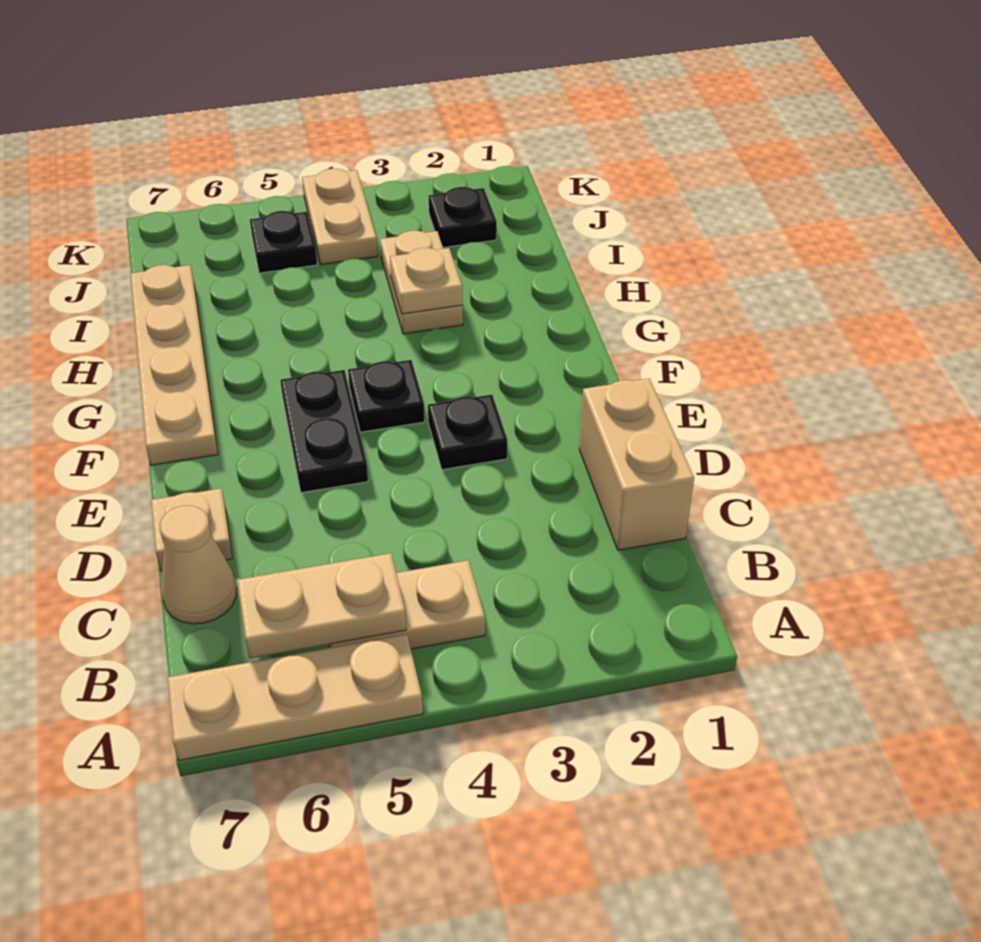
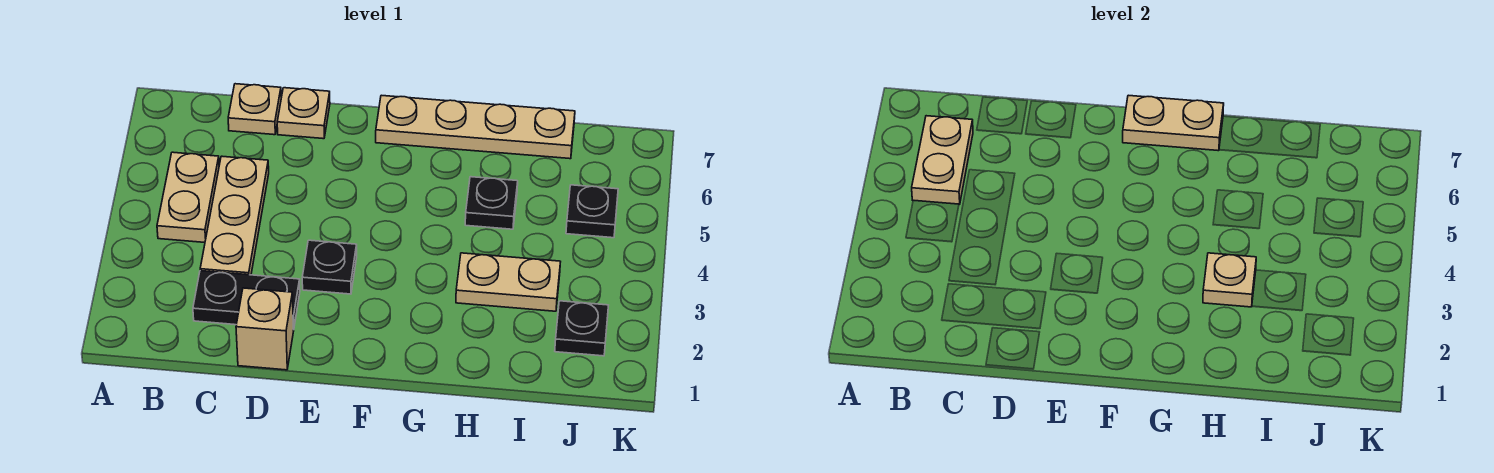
tan 1x3 plate [167,634,423,761] -> tan 1x3 plate moved to [200,156,269,275]
tan 1x2 brick [579,378,694,550] -> tan 1x1 brick [236,288,294,370]
tan 1x1 cone [160,506,237,624] -> tan 1x1 plate [228,84,281,135]
black 1x2 plate [280,370,368,493] -> black 1x2 plate moved to [193,271,300,330]
black 1x1 plate [348,360,425,432] -> black 1x1 plate moved to [465,177,518,229]
tan 1x2 plate [302,169,378,265] -> tan 1x2 plate moved to [1123,95,1224,151]

